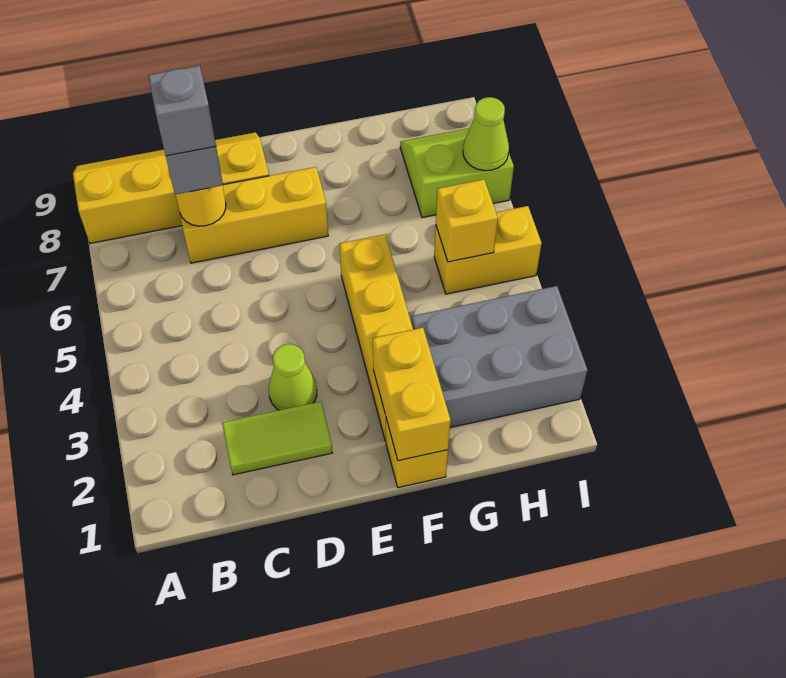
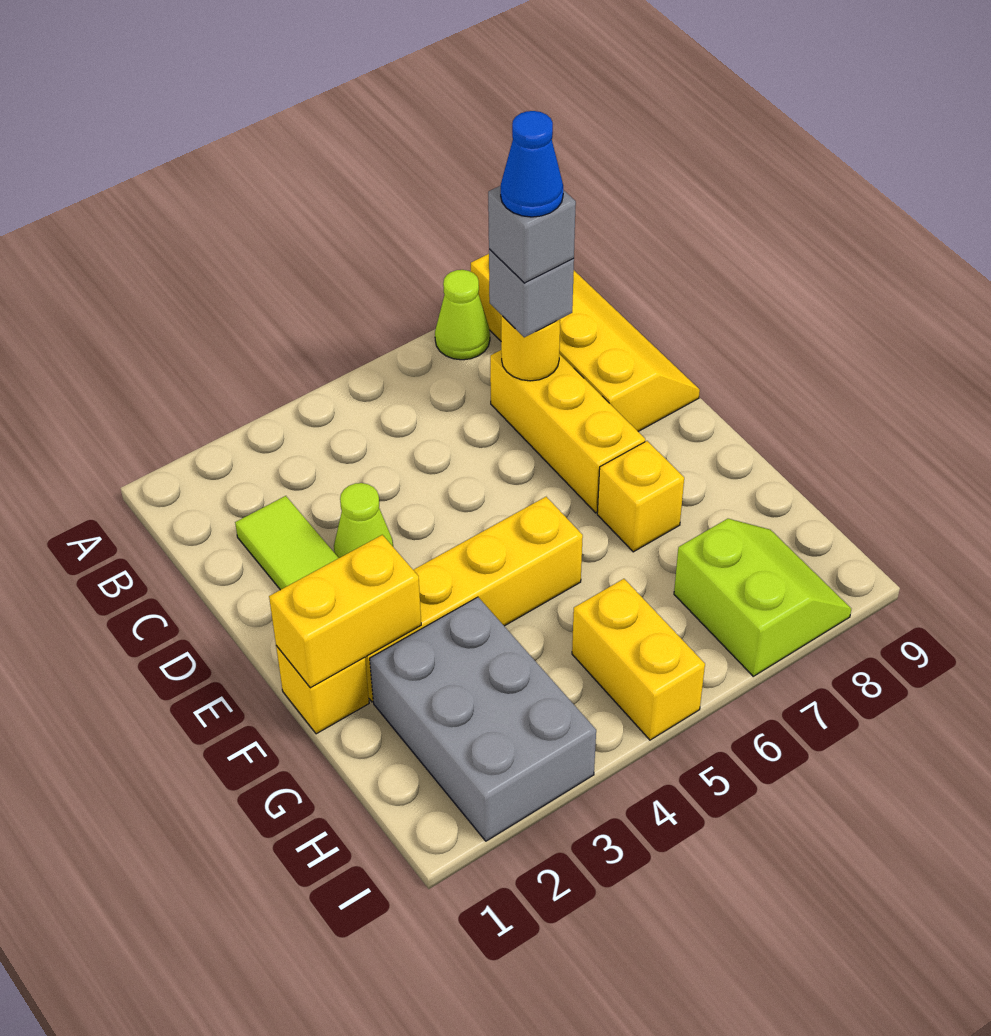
none -> blue 1x1 cone [501,111,563,217]
yellow 1x1 brick [436,179,498,262] -> yellow 1x1 brick moved to [597,441,684,552]
lime 1x1 cone [463,97,509,171] -> lime 1x1 cone moved to [435,270,490,360]

